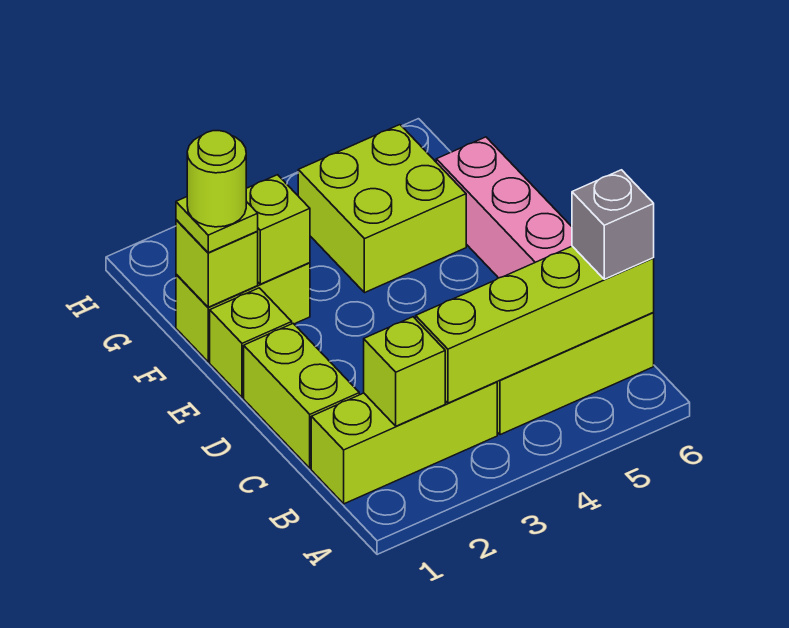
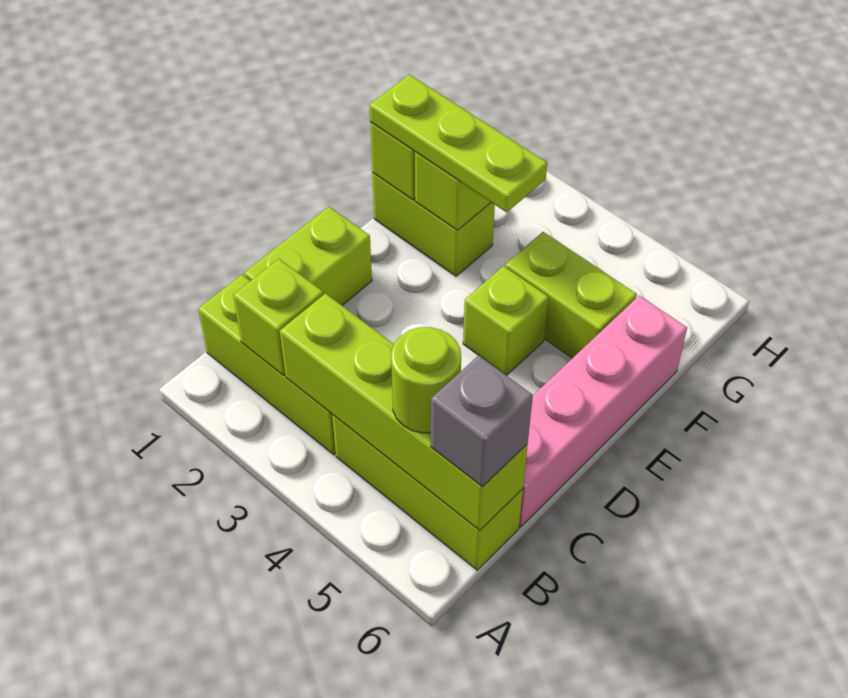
lime 1x1 brick [210,288,292,397] -> lime 1x1 brick moved to [463,266,549,375]
lime 1x1 plate [176,197,258,253] -> lime 1x3 plate [369,75,547,212]
lime 1x1 round brick [187,131,246,227] -> lime 1x1 round brick moved to [391,327,461,433]
lime 2x2 brick [298,125,466,293] -> lime 1x2 brick [505,232,637,358]

